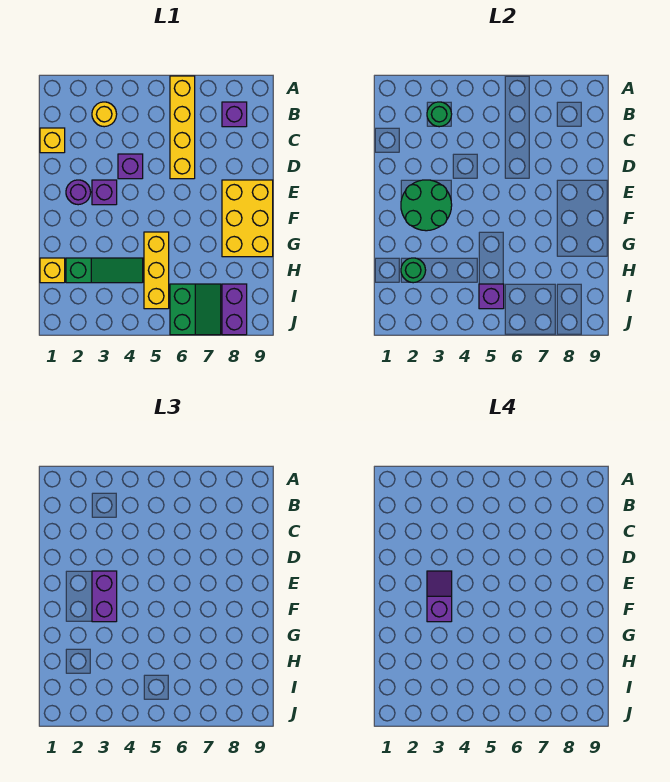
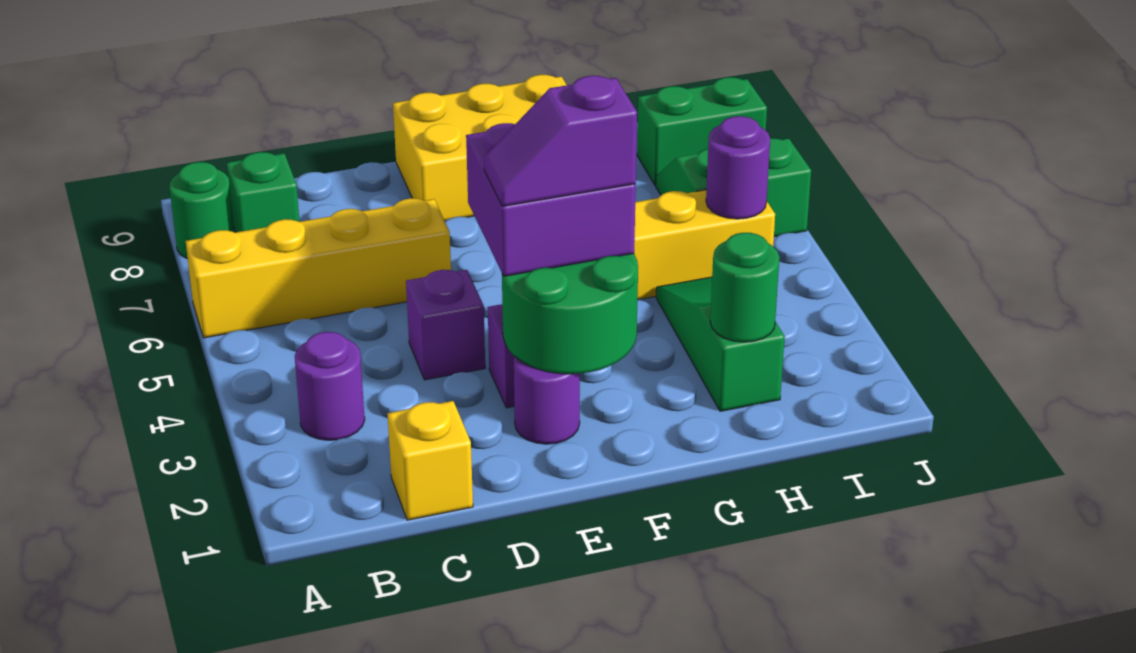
yellow 1x1 round brick [92,102,117,127] -> purple 1x1 round brick [295,332,365,440]
green 1x1 round brick [427,102,452,127] -> green 1x1 round brick moved to [170,162,234,259]
purple 1x1 brick [222,102,247,127] -> green 1x1 brick [227,152,300,232]
purple 1x2 brick [92,571,117,622] -> purple 2x2 brick [466,123,636,276]
yellow 1x1 brick [40,258,65,283] -> none
purple 1x1 brick [479,284,504,309] -> purple 1x1 round brick [706,116,770,219]
purple 1x2 brick [222,284,247,335] -> green 1x2 brick [637,77,767,185]

